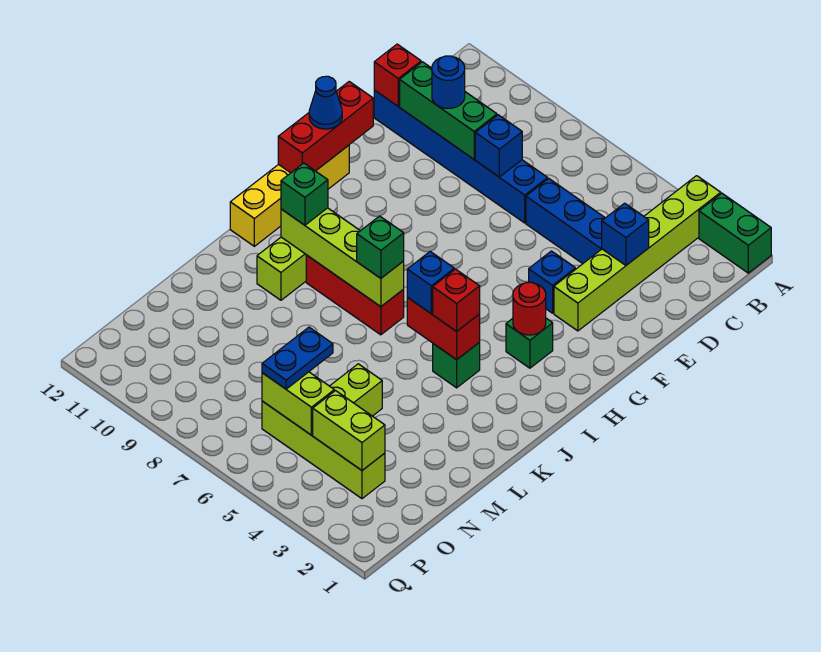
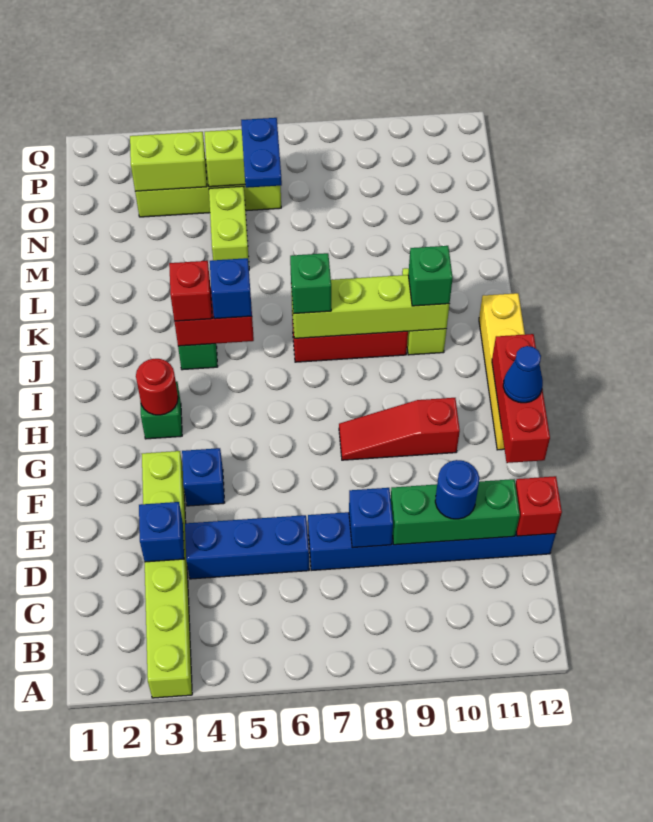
green 1x2 brick [699,193,771,273] -> none
none -> red 1x3 slope [339,398,460,460]

